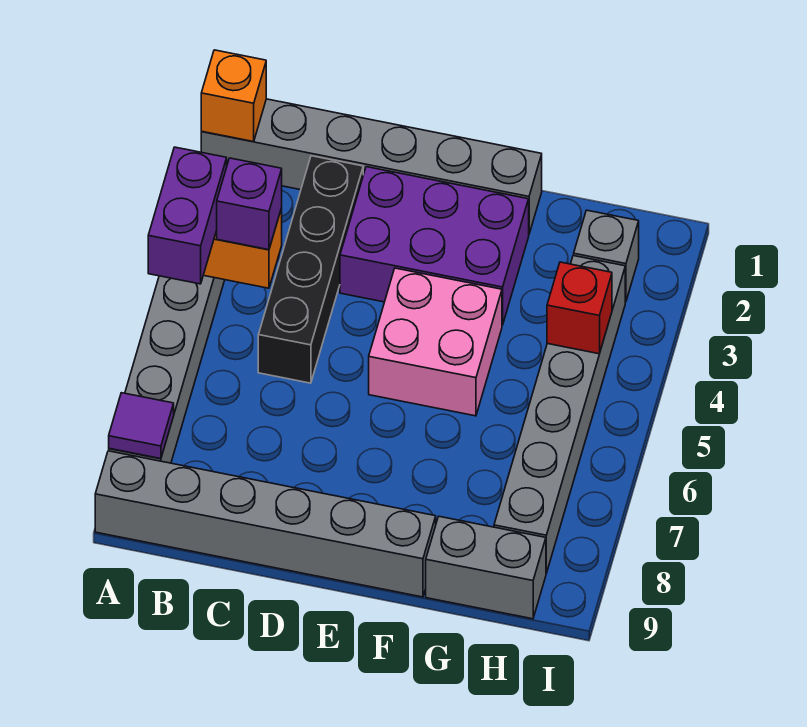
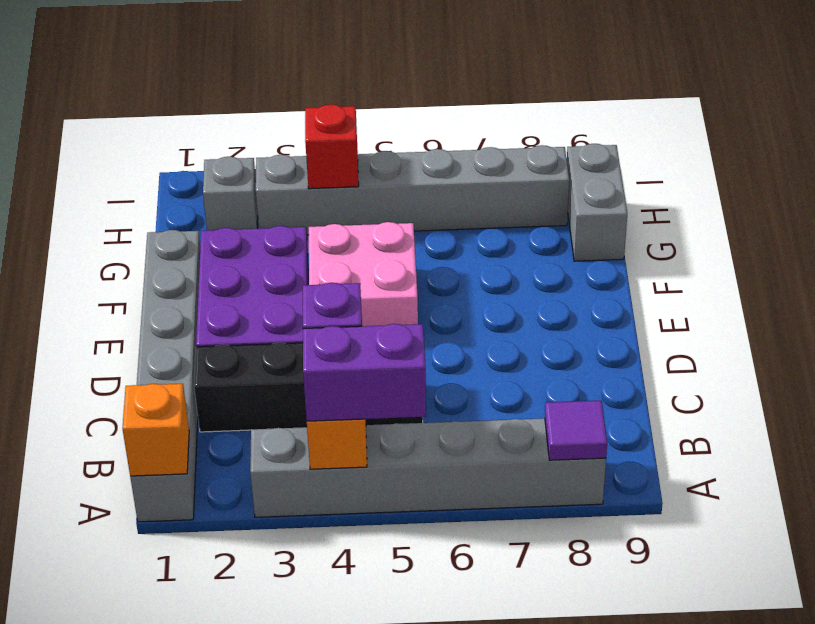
grey 1x6 brick [95,451,436,597] -> none

